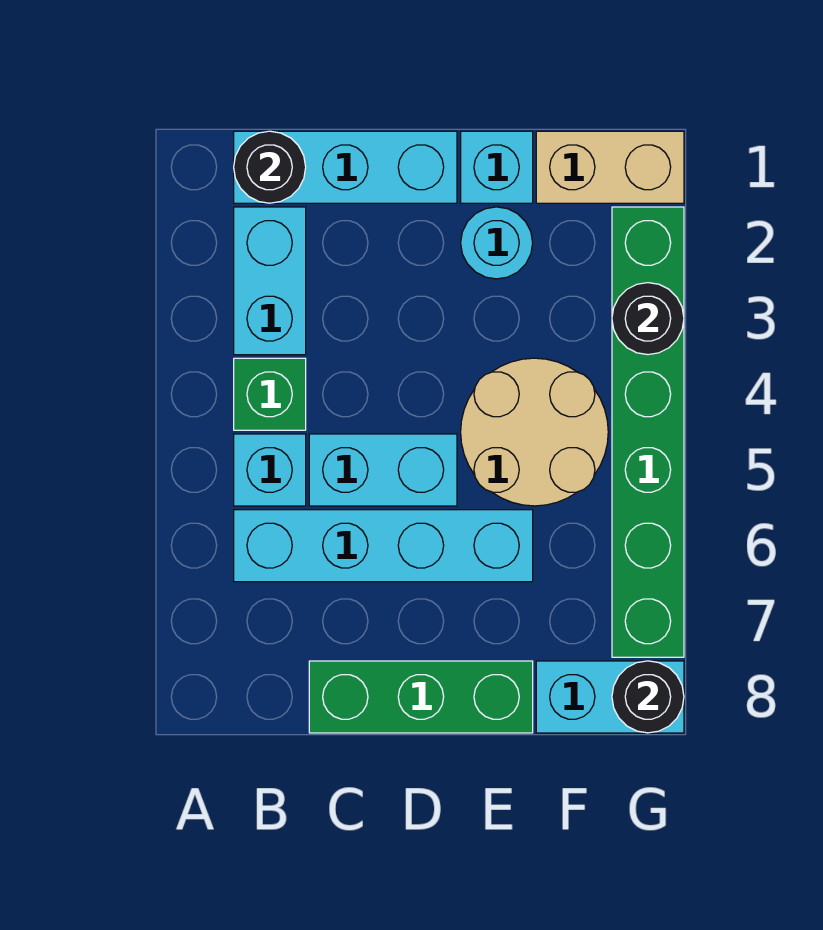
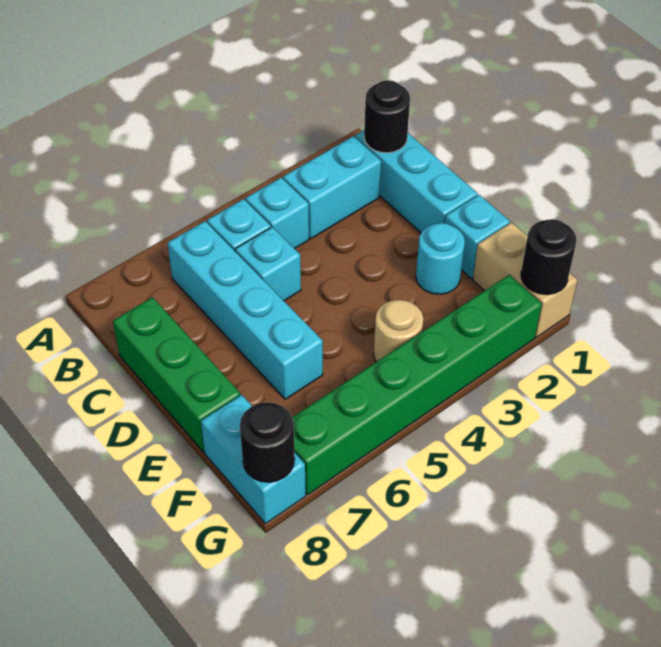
green 1x1 brick [234,358,306,430] -> cyan 1x1 brick [246,178,309,249]
cyan 1x2 brick [309,434,457,506] -> cyan 1x1 brick [235,227,301,301]
tan 2x2 round brick [461,358,608,506] -> tan 1x1 round brick [374,300,423,362]
black 1x1 round brick [612,283,684,355] -> black 1x1 round brick moved to [521,219,576,295]

